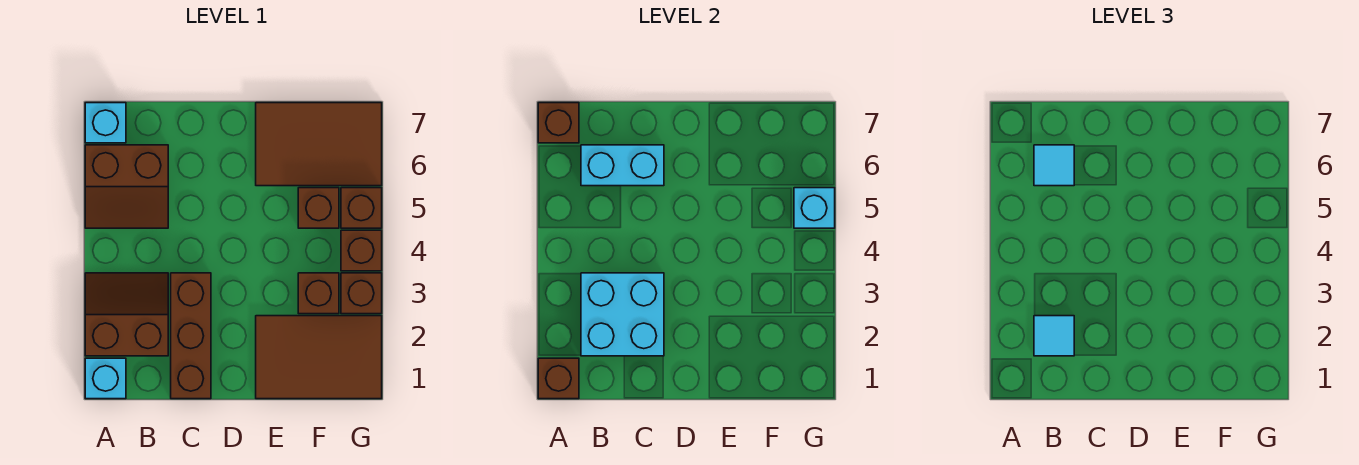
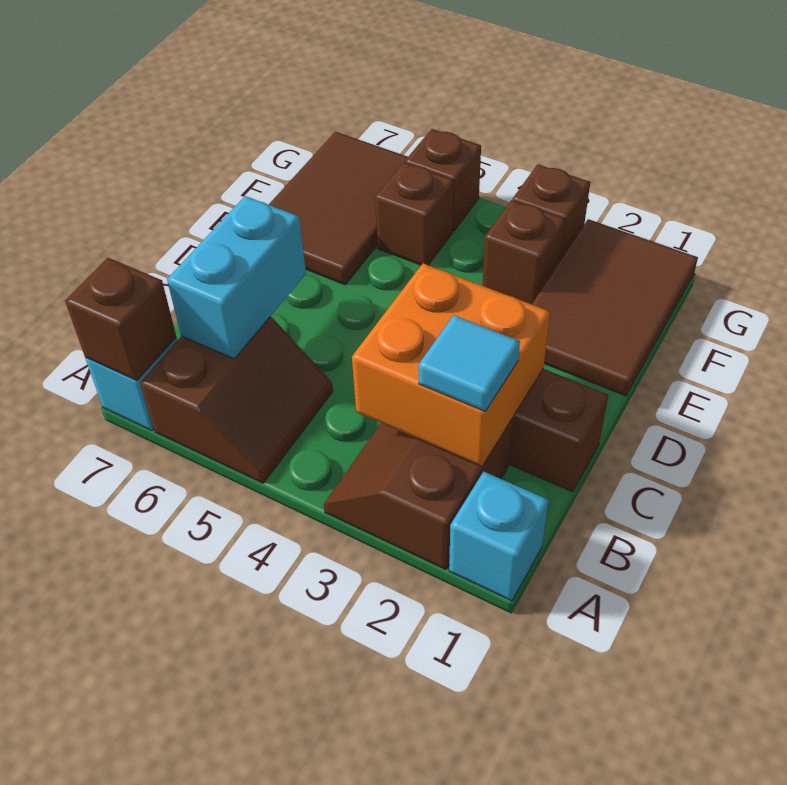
brown 1x1 brick [538,358,579,399] -> none
cyan 2x2 brick [581,273,664,356] -> orange 2x2 brick [352,263,550,467]
cyan 1x1 tile [1034,145,1074,186] -> none
brown 1x1 brick [341,230,382,271] -> none
cyan 1x1 brick [794,188,835,228] -> none

